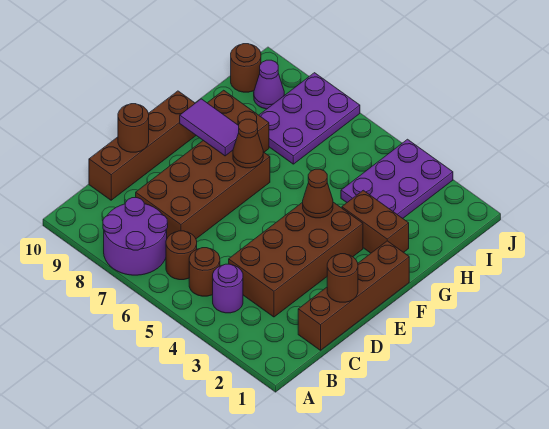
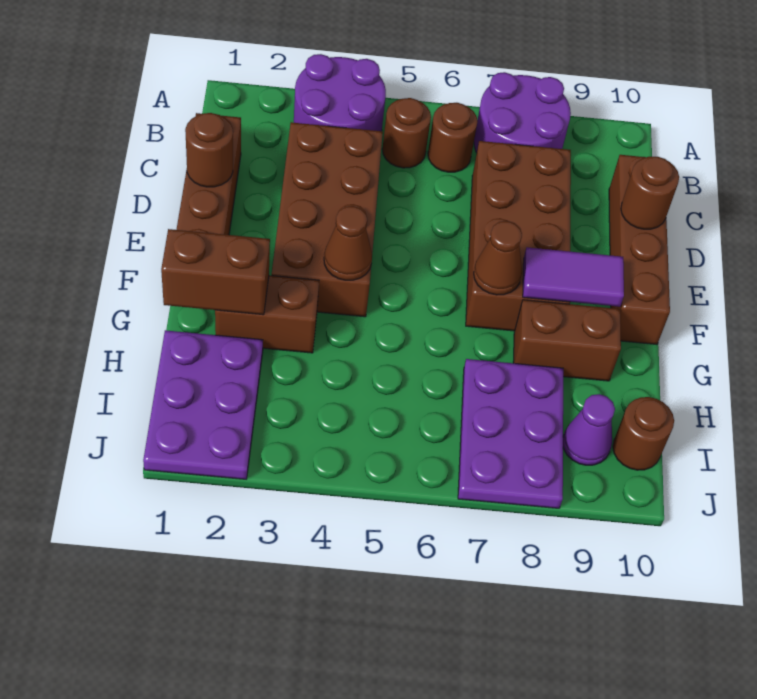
purple 1x1 round brick [213,264,243,313] -> purple 2x2 round brick [294,54,386,131]
none -> brown 1x2 brick [161,229,270,315]
purple 2x3 plate [341,139,453,218] -> purple 2x3 plate moved to [143,330,263,479]

